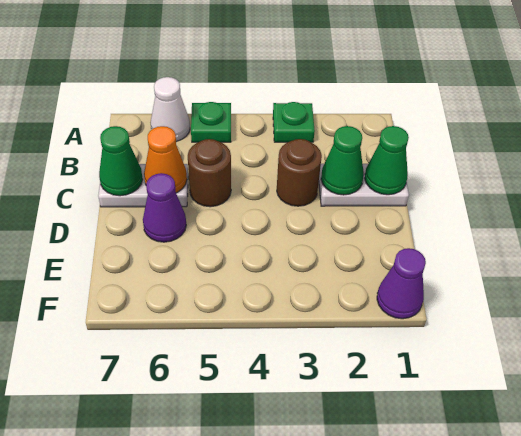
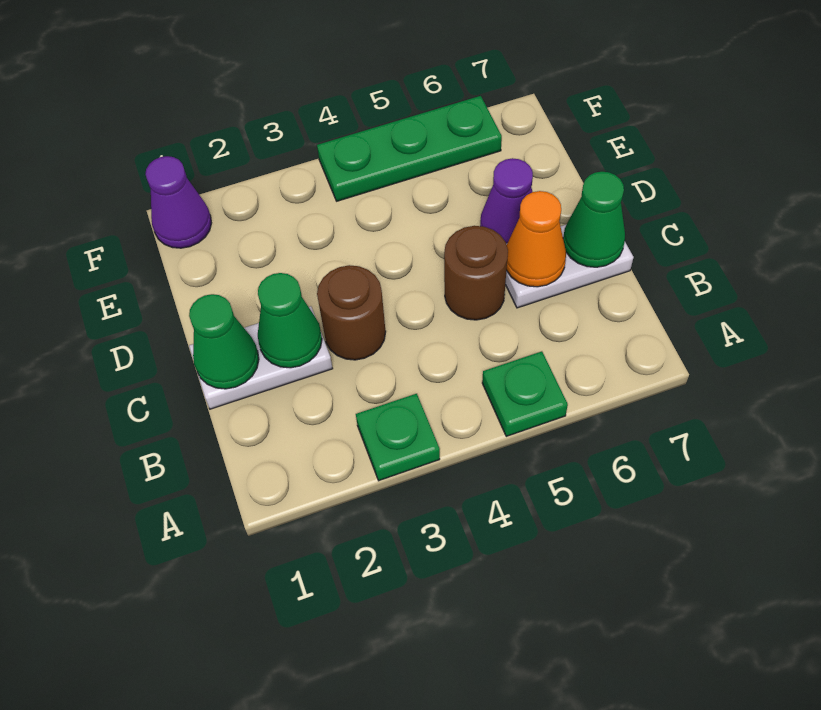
white 1x1 cone [151,77,190,142] -> none
none -> green 1x3 plate [317,96,502,201]

